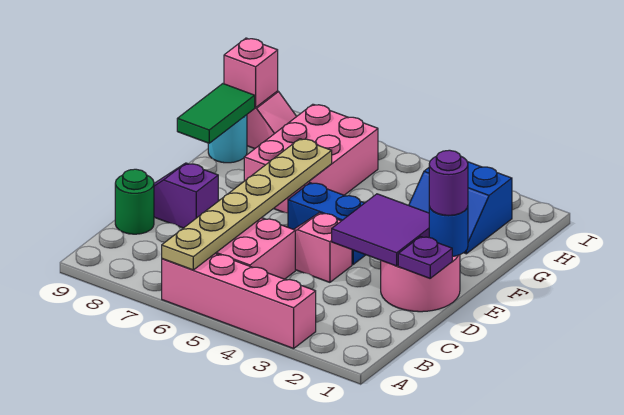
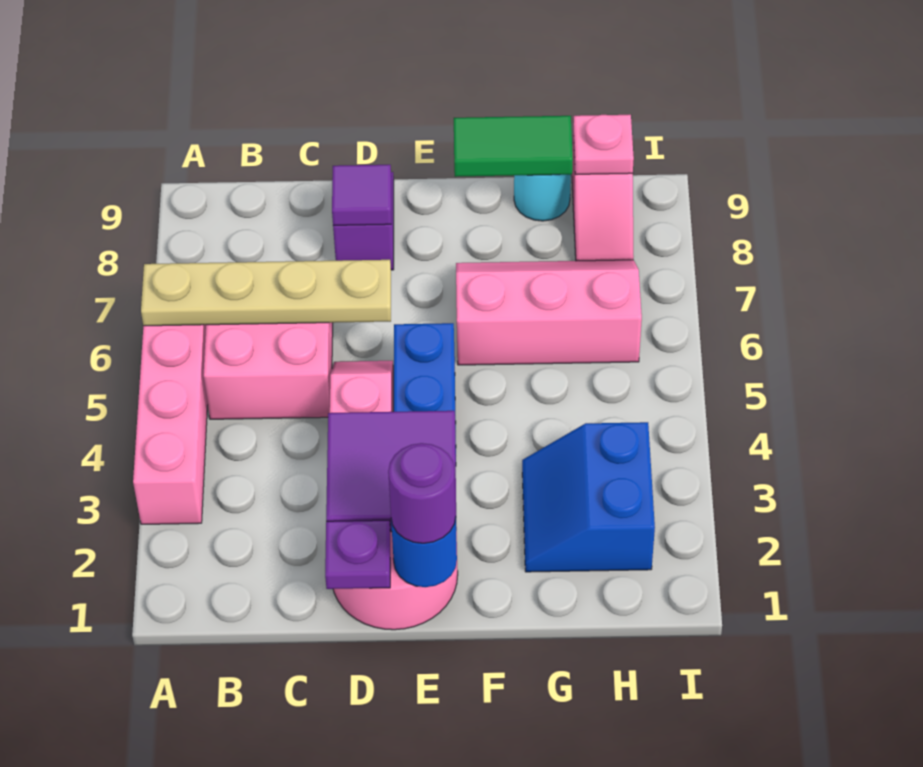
tan 1x6 plate [162,139,332,270] -> tan 1x4 plate [141,260,391,326]
green 1x1 round brick [115,169,154,234] -> none
none -> purple 1x1 tile [332,165,391,225]
pink 2x3 brick [244,104,378,213] -> pink 2x3 slope [456,260,642,365]
pink 1x1 brick [224,38,278,108] -> pink 1x1 plate [573,115,634,174]

